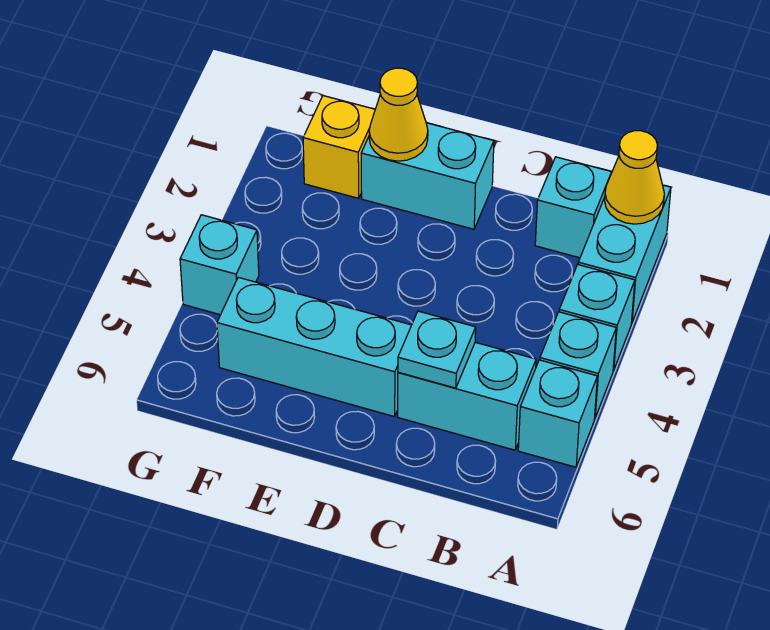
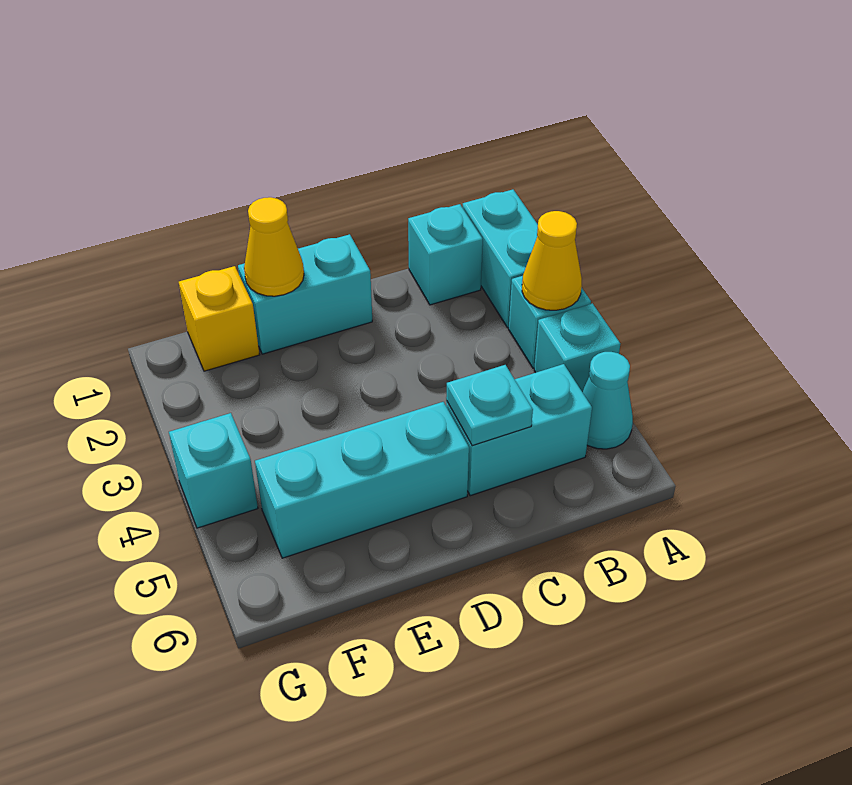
yellow 1x1 cone [605,131,664,224] -> yellow 1x1 cone moved to [522,211,582,310]
cyan 1x1 brick [518,360,597,467] -> cyan 1x1 cone [582,352,633,449]

